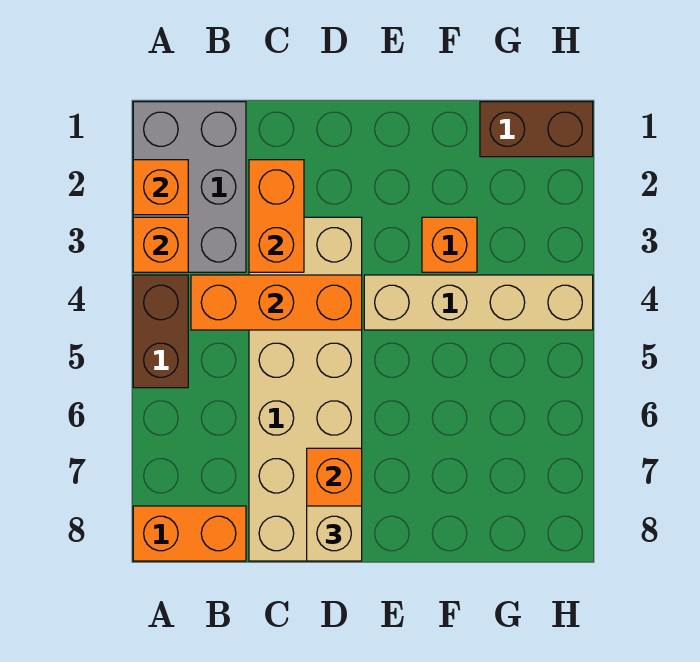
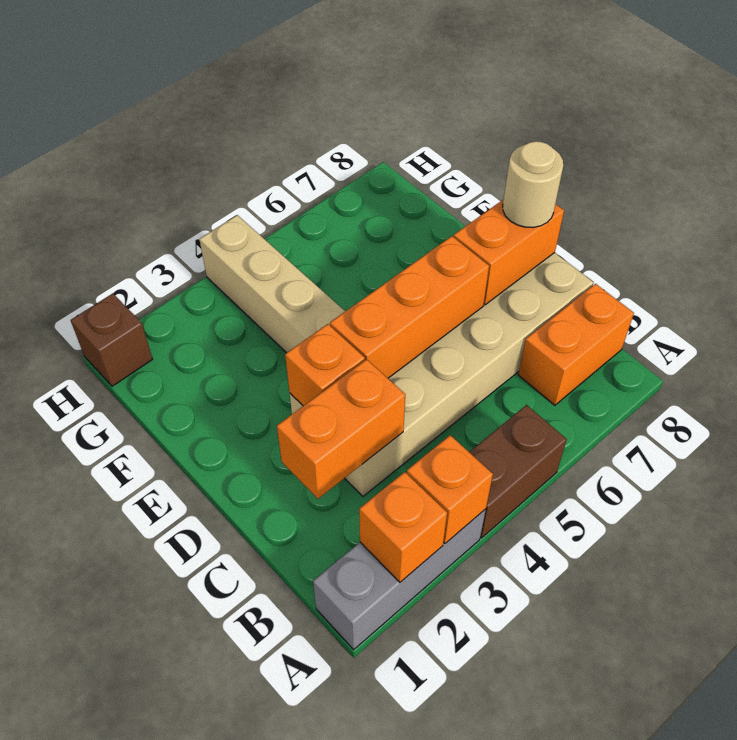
grey 2x3 brick [133,102,246,272] -> grey 1x3 brick [313,509,486,650]
orange 1x2 brick [133,506,246,561] -> orange 1x2 brick turned to [518,284,634,405]
orange 1x3 brick [191,275,362,330] -> orange 1x3 brick turned to [330,236,489,378]
tan 1x1 brick [307,506,362,561] -> tan 1x1 round brick [503,141,563,228]
orange 1x1 brick [422,217,477,272] -> orange 1x1 brick moved to [285,324,365,406]
brown 1x2 brick [480,102,593,157] -> brown 1x1 brick [71,293,152,386]

